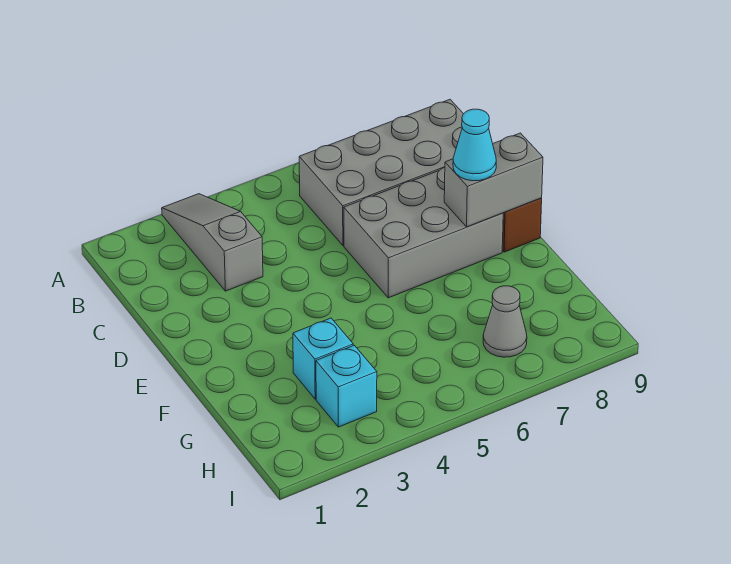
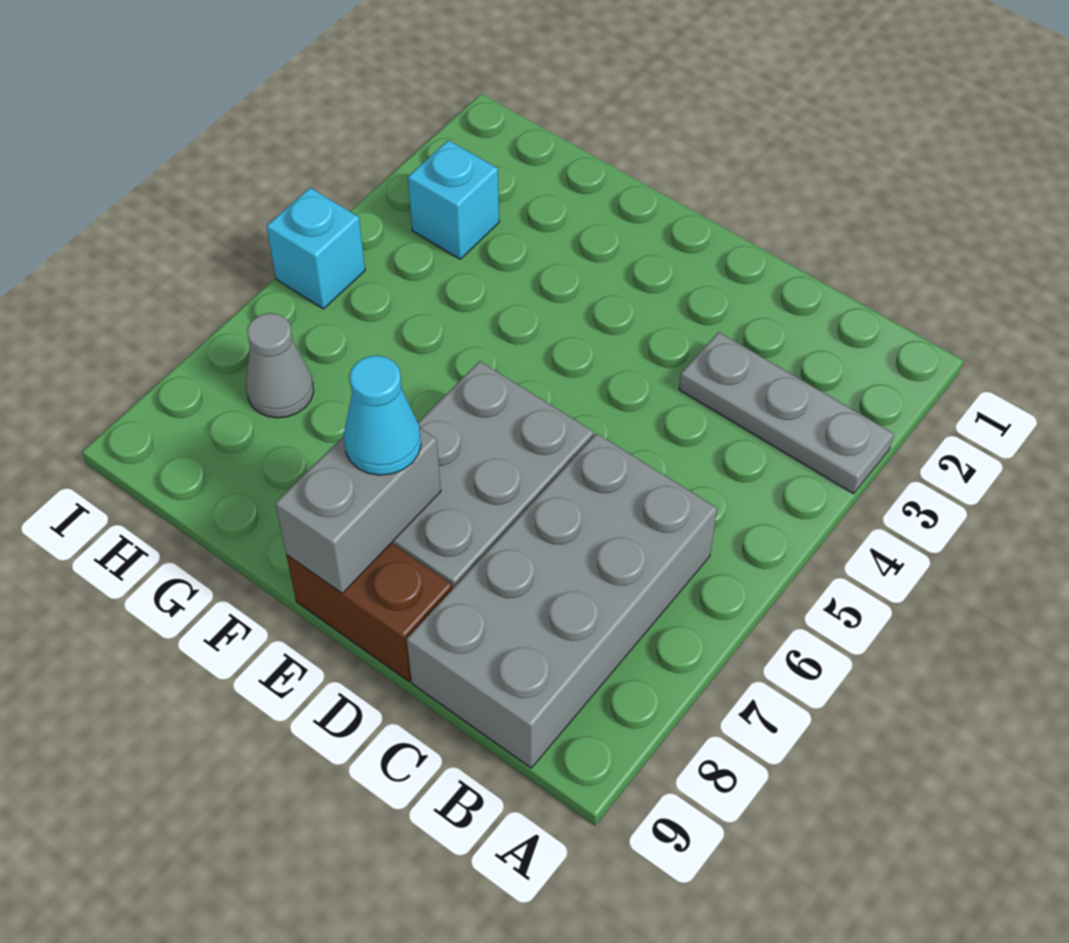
grey 1x3 slope [162,194,263,291] -> grey 1x3 plate [679,332,894,494]
cyan 1x1 brick [293,318,353,399] -> cyan 1x1 brick moved to [266,188,365,309]

